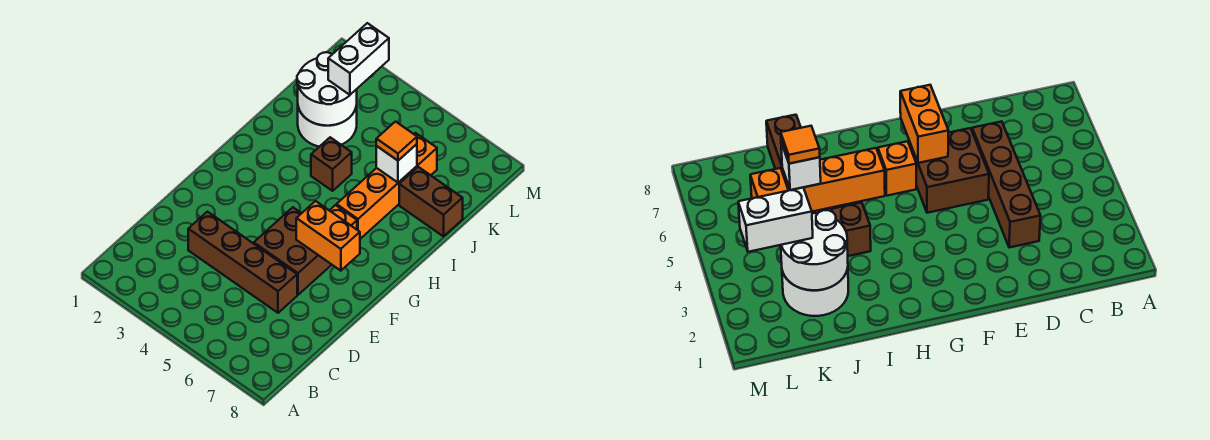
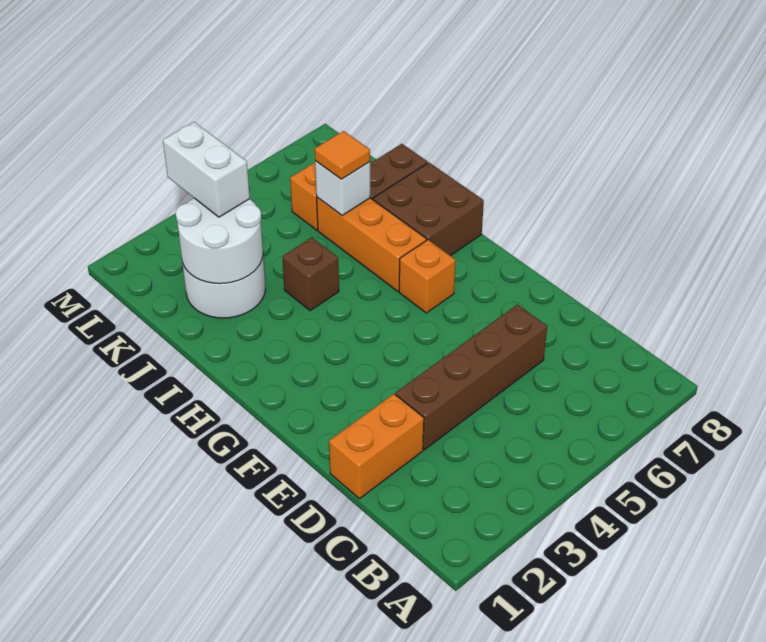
brown 2x2 brick [254,207,332,295] -> brown 2x2 brick moved to [373,163,484,256]
orange 1x2 brick [296,201,360,271] -> orange 1x2 brick moved to [329,394,424,499]

